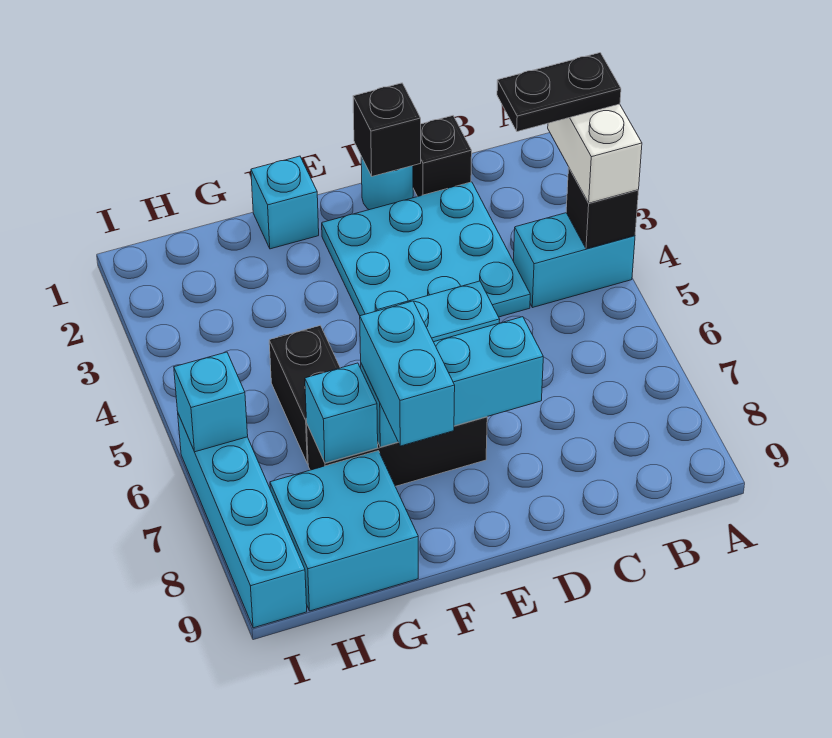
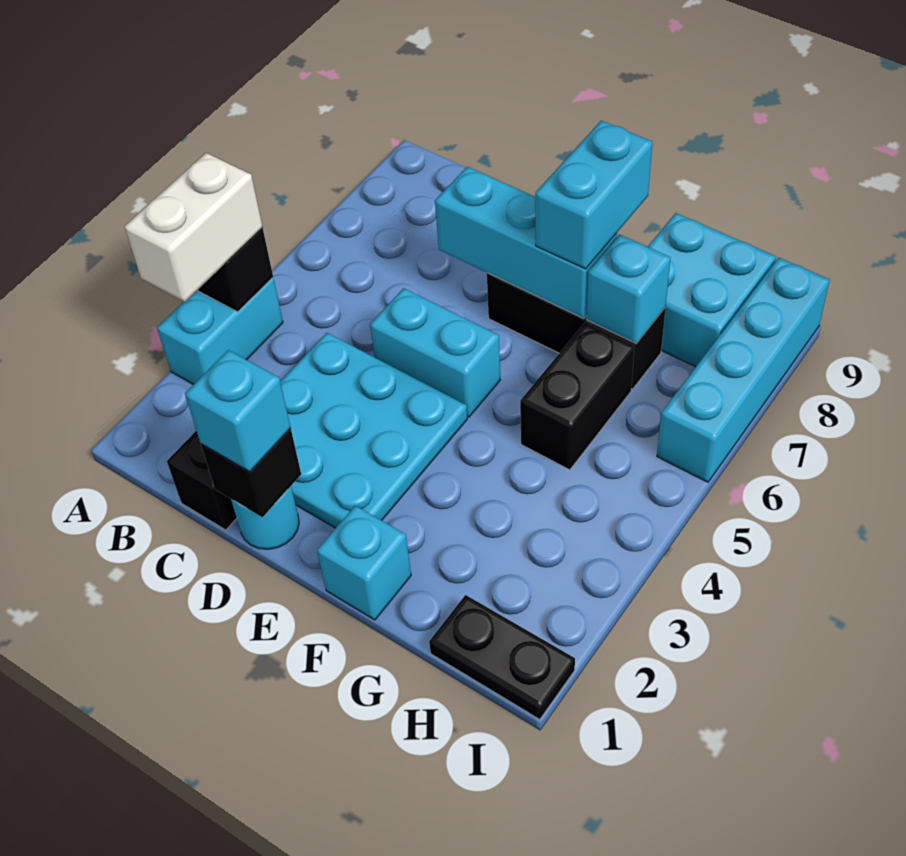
black 1x2 plate [497,53,621,132] -> black 1x2 plate moved to [429,595,575,719]
cyan 1x2 brick [514,213,635,308] -> cyan 1x2 brick turned to [157,278,283,385]
cyan 1x1 brick [174,352,248,452] -> cyan 1x1 brick moved to [185,350,291,472]

